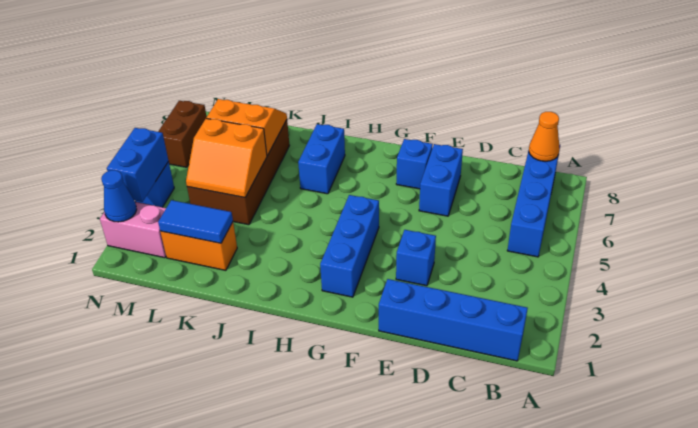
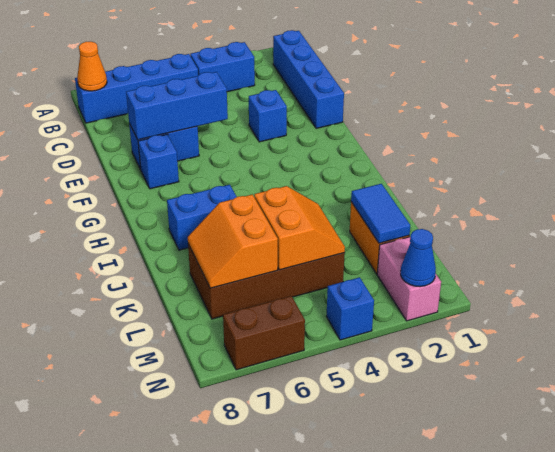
blue 1x3 brick [320,195,379,297] -> blue 1x3 brick moved to [126,72,228,140]
blue 1x2 brick [107,128,168,202] -> blue 1x2 brick moved to [190,42,255,92]

